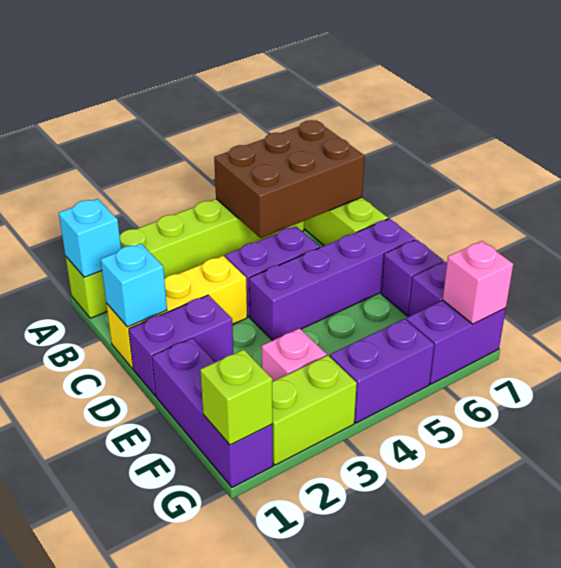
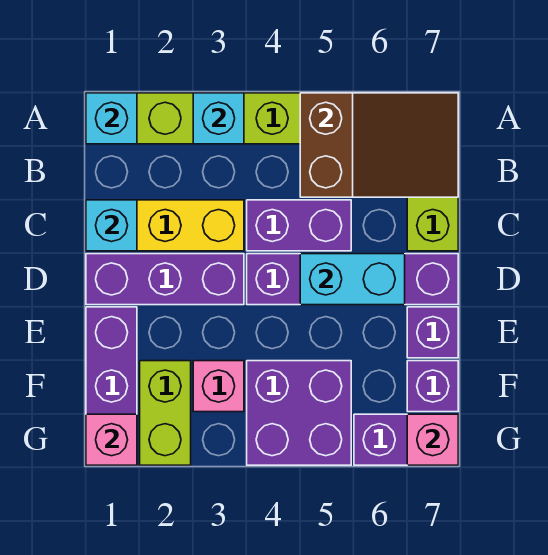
none -> cyan 1x1 brick [193,93,244,144]
brown 2x3 brick [214,120,365,238] -> brown 2x3 slope [300,93,458,197]
purple 1x2 brick [129,295,233,396] -> purple 1x3 brick [86,254,244,305]
none -> cyan 1x2 brick [300,254,405,305]
lime 1x1 brick [200,350,273,445] -> pink 1x1 brick [86,414,137,465]
lime 1x2 brick [272,356,357,465] -> lime 1x2 brick turned to [140,361,191,465]
purple 1x2 brick [330,319,434,423] -> purple 2x2 brick [247,361,351,465]

